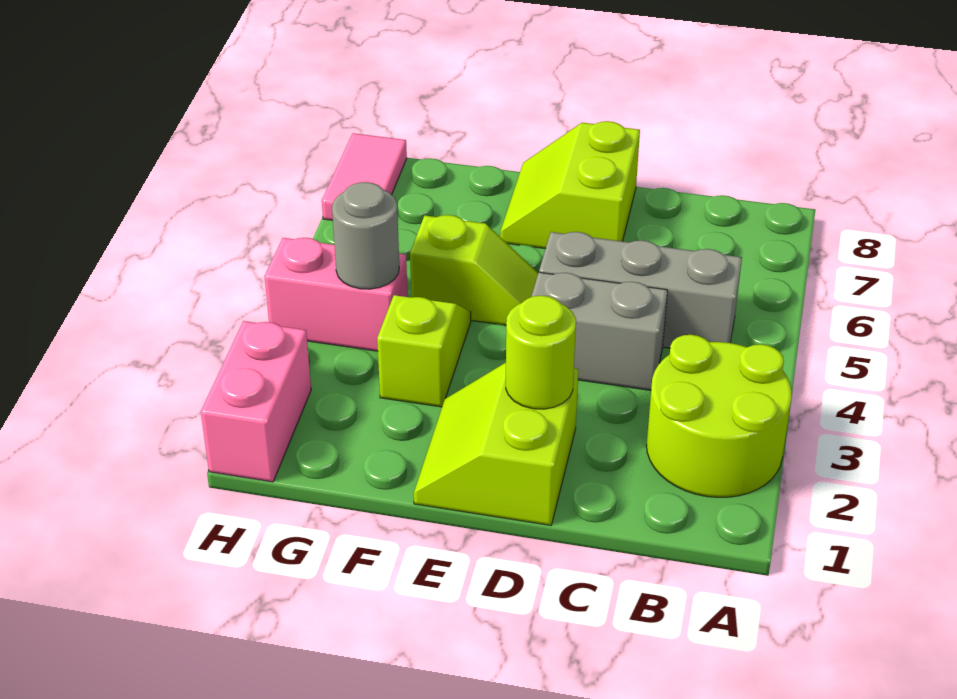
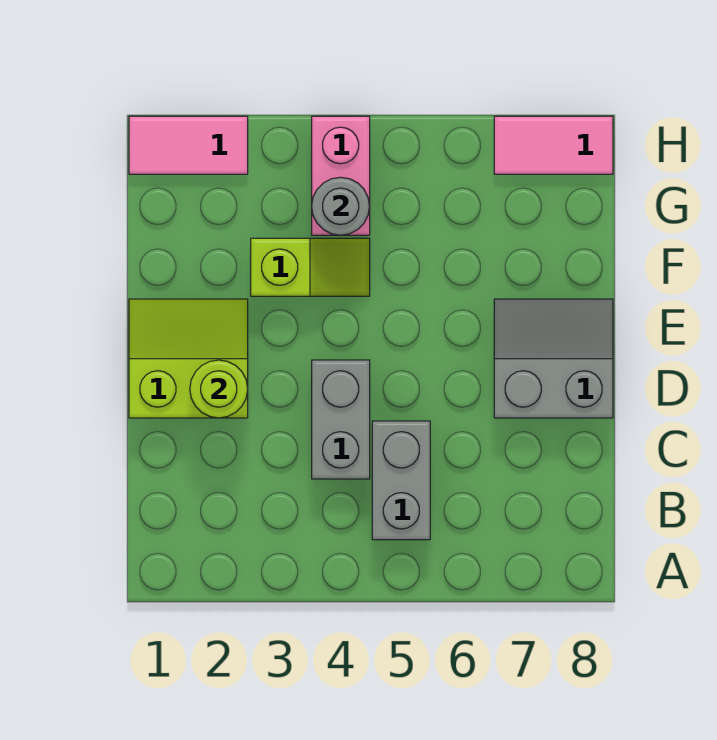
lime 2x2 round brick [646,335,792,497] -> none
grey 1x3 brick [539,232,742,348] -> grey 1x2 brick [372,421,430,540]
lime 2x2 slope [500,121,640,249] -> grey 2x2 slope [494,299,613,418]
lime 1x2 slope [410,215,538,325] -> none
pink 1x2 brick [201,321,311,482] -> pink 1x2 tile [129,116,248,174]

